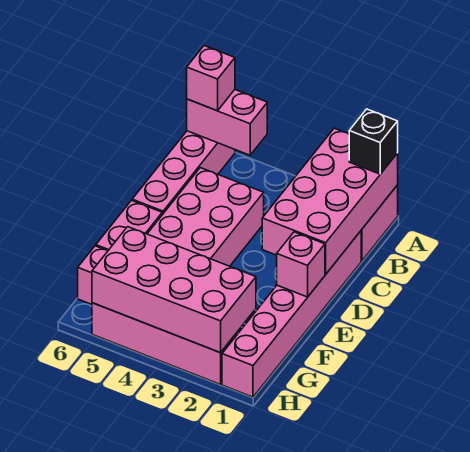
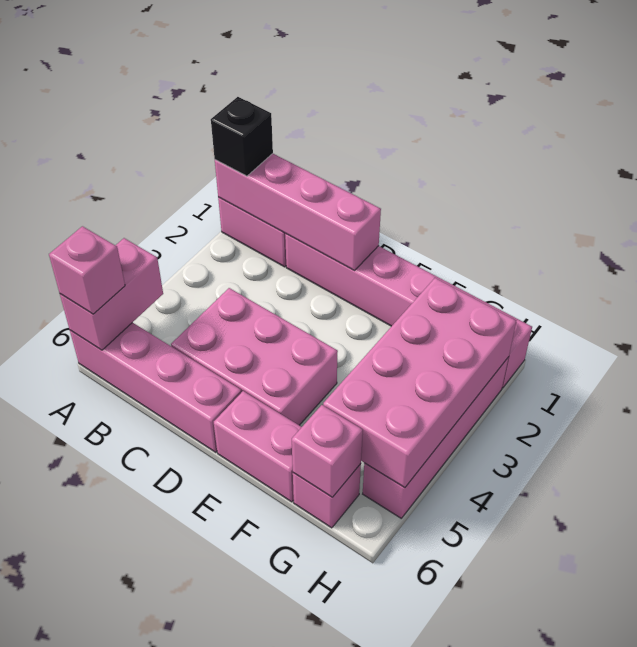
pink 2x4 brick [262,128,398,274] -> pink 1x4 brick [215,154,381,271]
pink 1x1 brick [277,232,325,297] -> pink 1x1 brick moved to [292,405,363,497]

